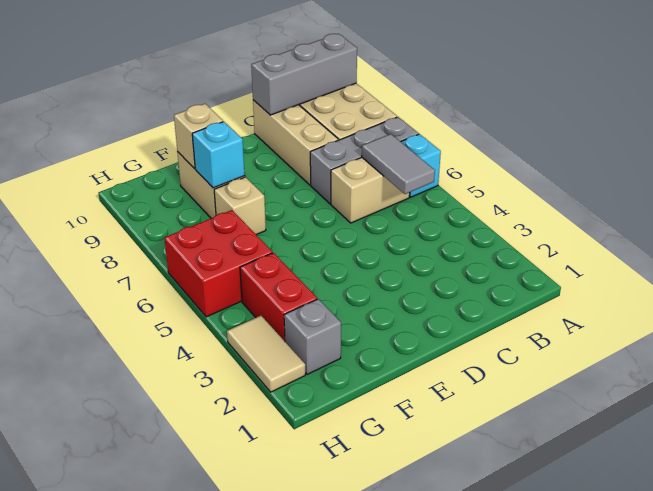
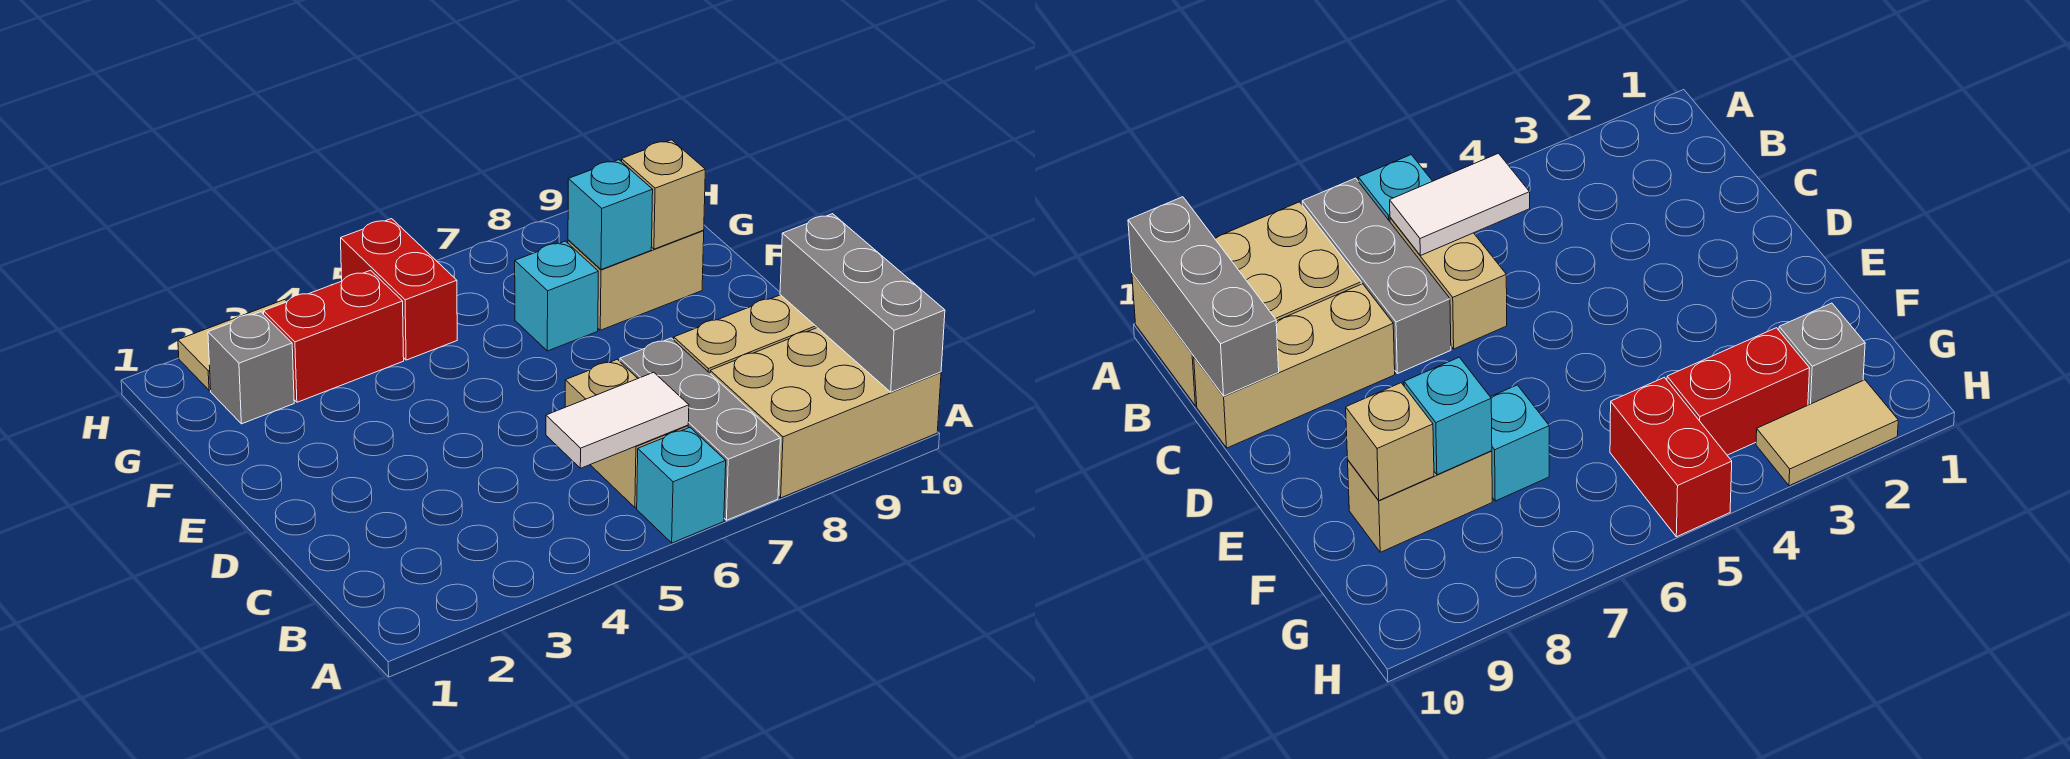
grey 1x2 tile [362,134,435,194] -> white 1x2 tile [546,372,689,468]
tan 1x1 brick [214,177,266,235] -> cyan 1x1 brick [515,241,598,351]
red 2x2 brick [164,210,272,317] -> red 1x2 brick [341,219,457,360]

